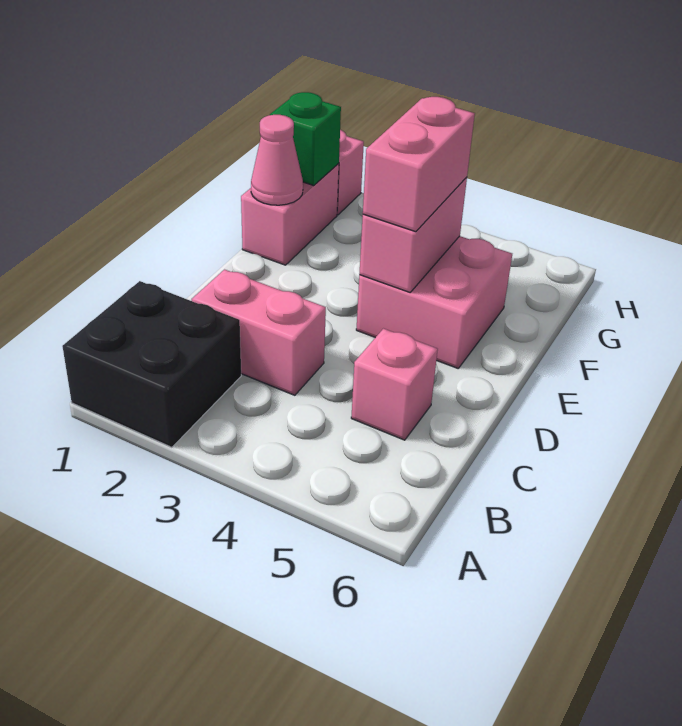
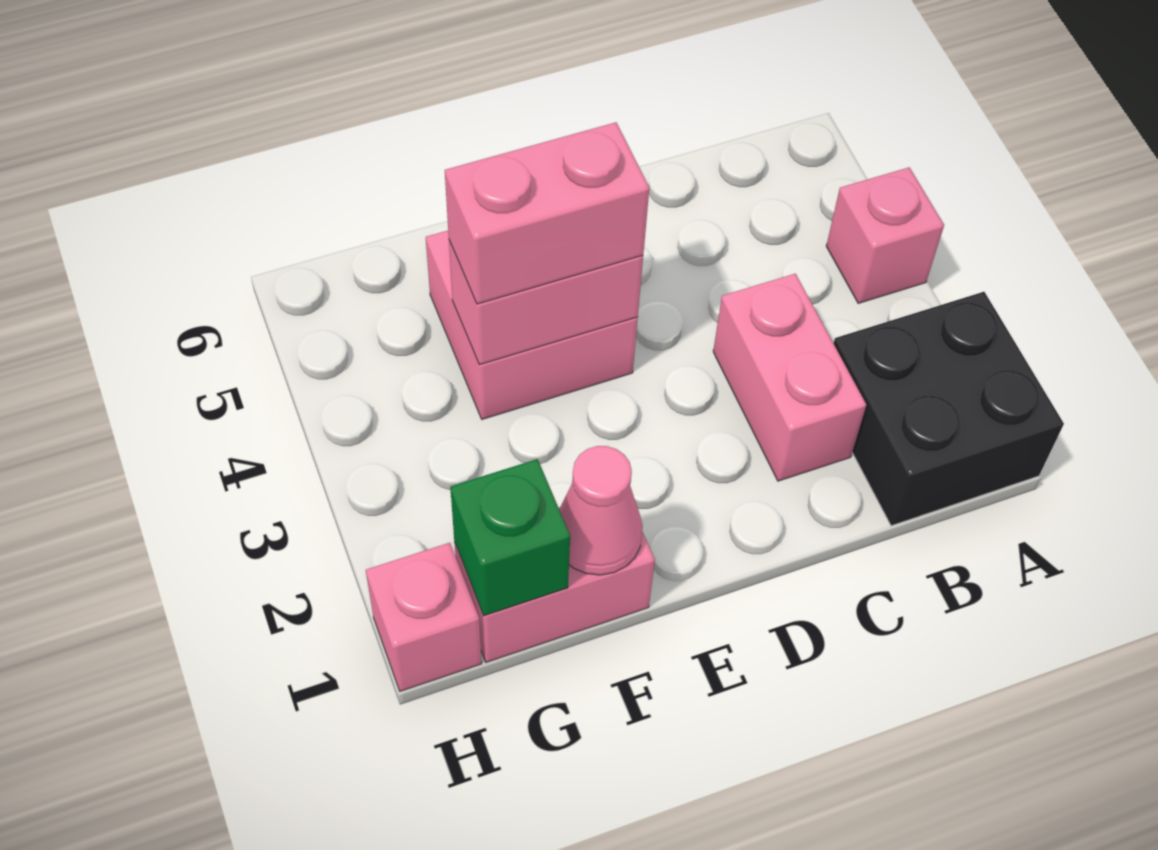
pink 1x1 brick [351,329,438,440] -> pink 1x1 brick moved to [826,167,944,303]

